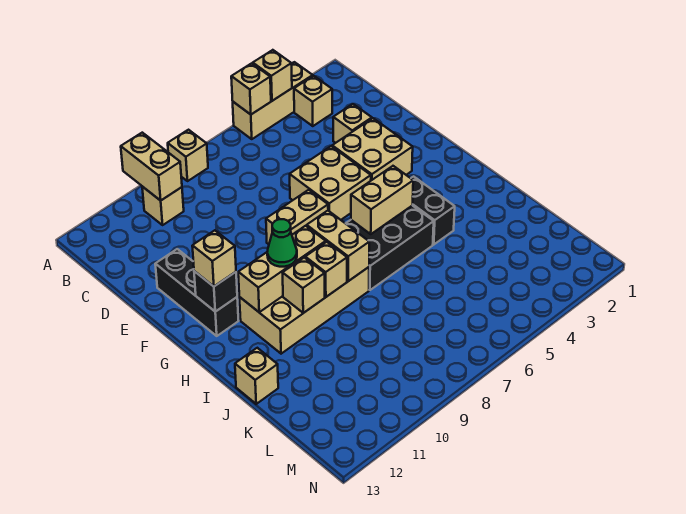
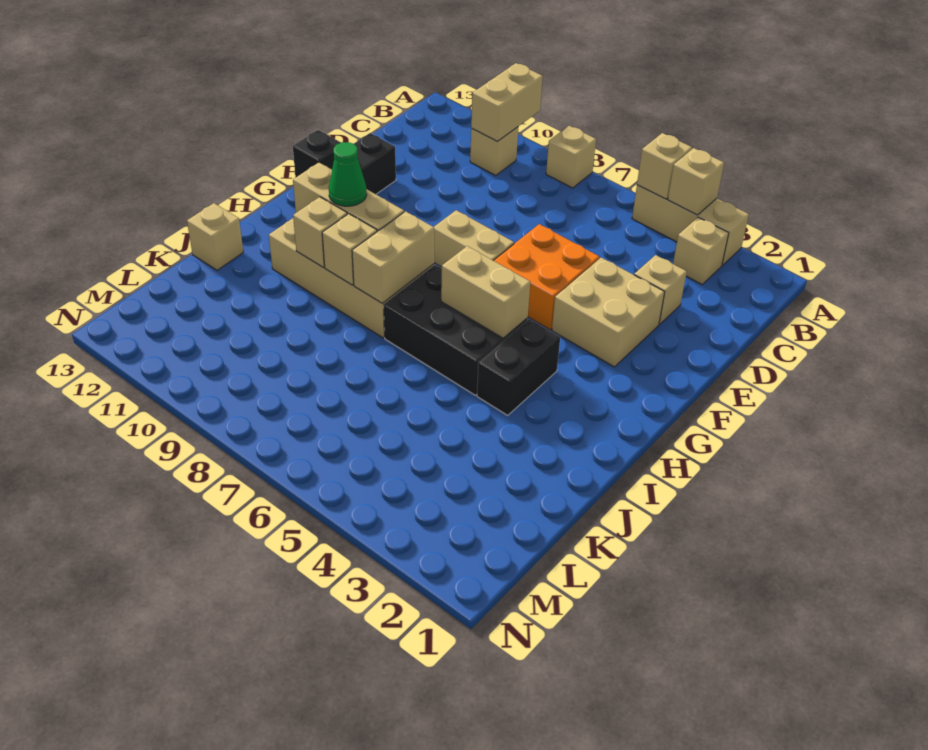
tan 2x2 brick [290,146,371,220] -> orange 2x2 brick [493,224,600,330]
tan 1x1 brick [192,230,236,286] -> none

